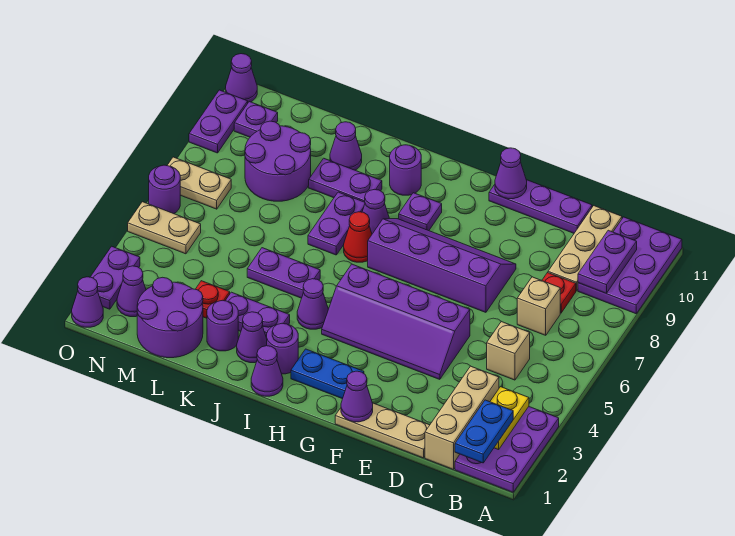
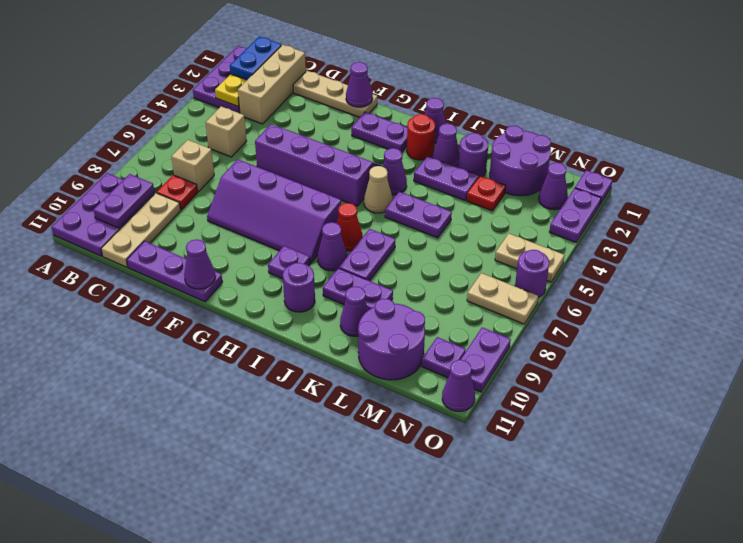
blue 1x2 plate [291,349,364,399] -> purple 1x2 plate [351,112,407,152]
purple 1x1 round brick [267,323,298,374] -> red 1x1 round brick [407,114,435,160]
none -> tan 1x1 cone [364,166,393,213]
purple 2x2 round brick [245,121,311,201] -> purple 2x2 round brick moved to [358,299,425,380]
purple 1x1 cone [72,277,103,327] -> purple 1x1 plate [575,170,612,205]

